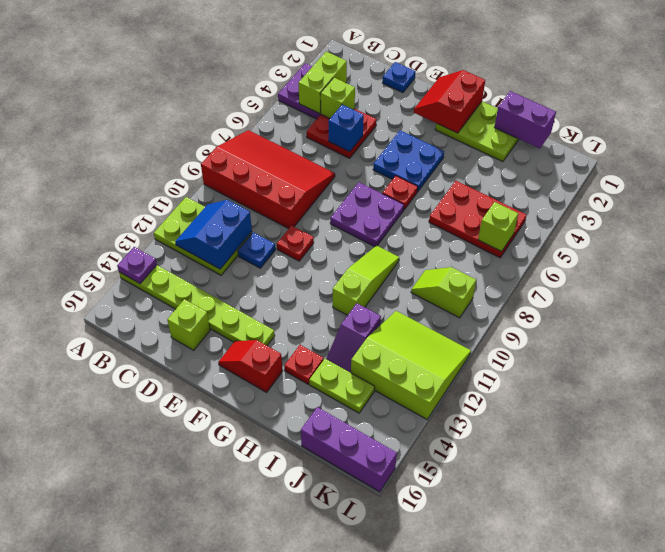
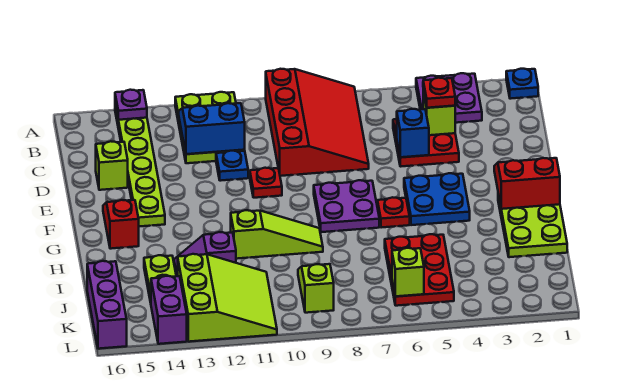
lime 1x2 brick [298,52,347,114] -> none
blue 1x1 plate [383,62,416,93] -> blue 1x1 plate moved to [506,69,538,99]
red 1x1 plate [284,345,324,384] -> red 1x1 plate moved to [423,78,455,108]
purple 1x2 brick [494,91,556,149] -> purple 1x2 brick moved to [151,276,187,344]

